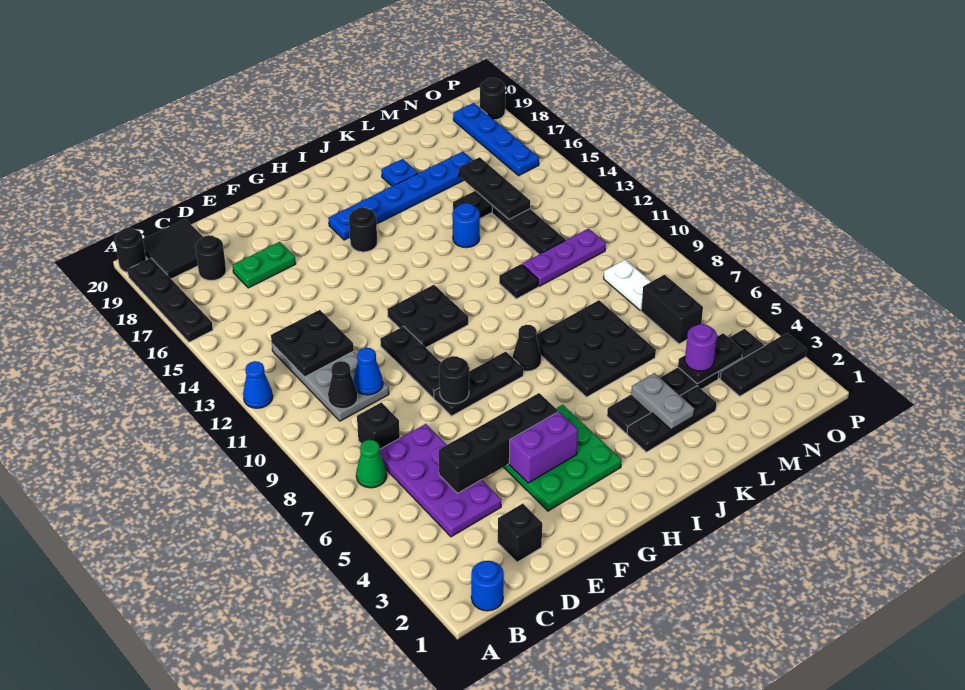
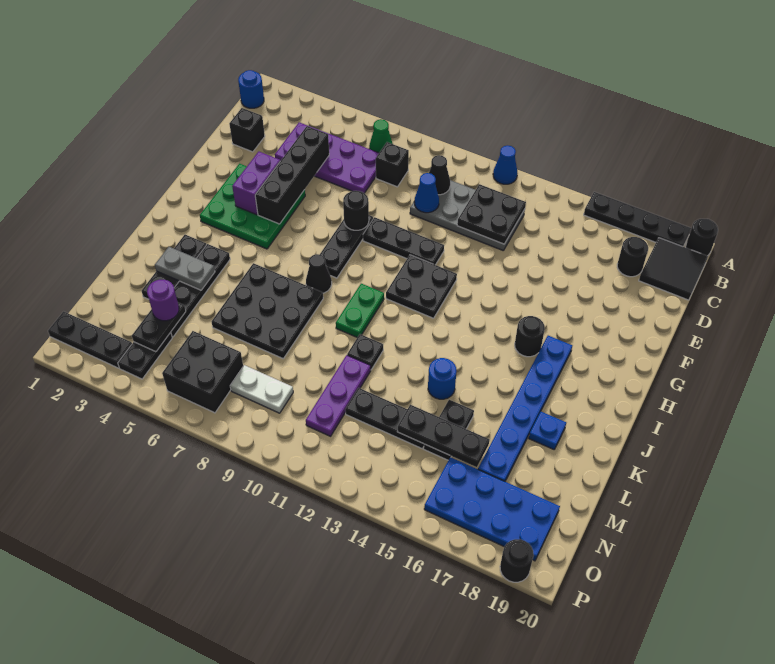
green 1x2 plate [232,242,296,288] -> green 1x2 plate moved to [336,284,384,338]
black 1x3 plate [720,333,807,396] -> black 1x3 plate turned to [48,311,132,368]
black 1x2 brick [641,275,703,344] -> black 2x2 brick [162,331,243,413]
blue 1x4 plate [453,103,539,176] -> blue 2x4 plate [424,457,560,561]

